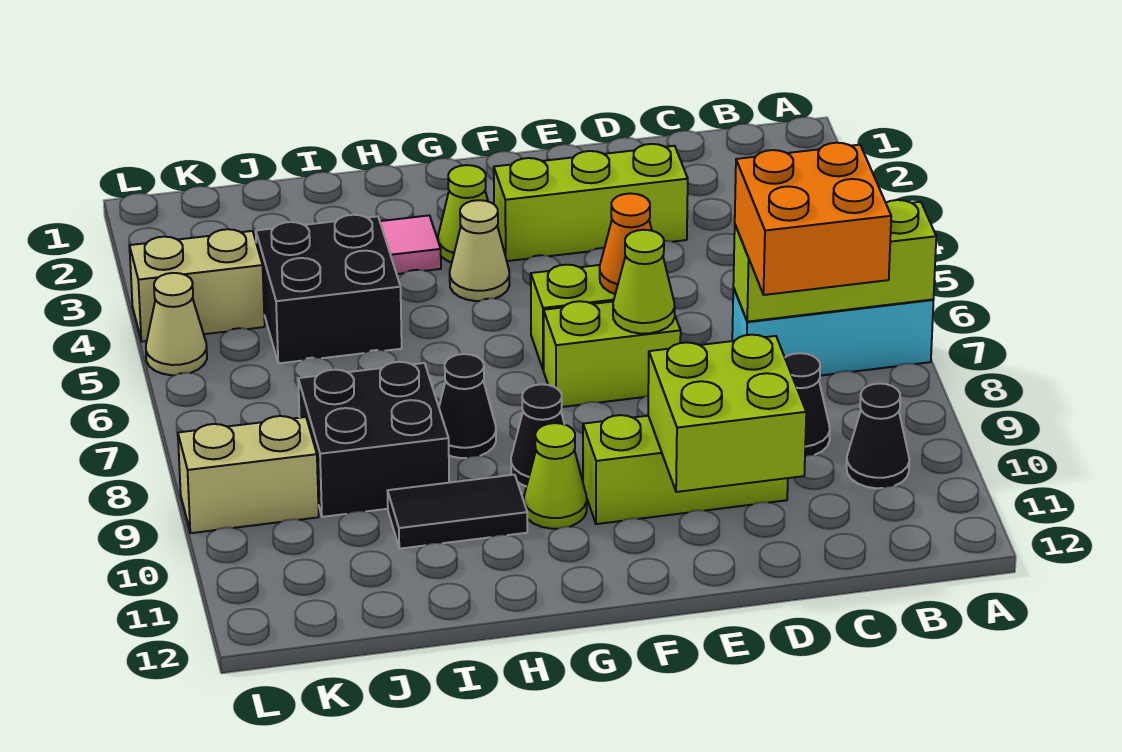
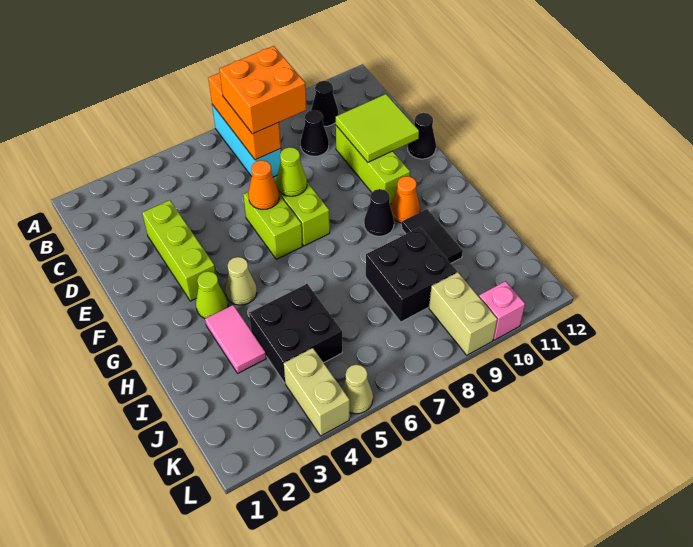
lime 1x3 brick [733,200,936,322] -> orange 1x3 brick [208,73,281,160]
lime 2x2 brick [648,335,806,492] -> lime 2x2 tile [336,94,419,162]
lime 1x1 cone [524,423,587,529] -> orange 1x1 cone [391,176,420,223]
black 1x1 cone [439,354,496,458] -> black 1x1 cone moved to [408,113,436,159]
none -> pink 1x1 brick [479,281,525,340]

